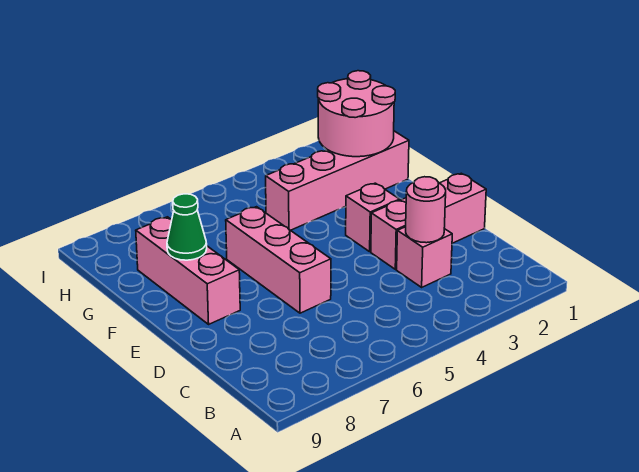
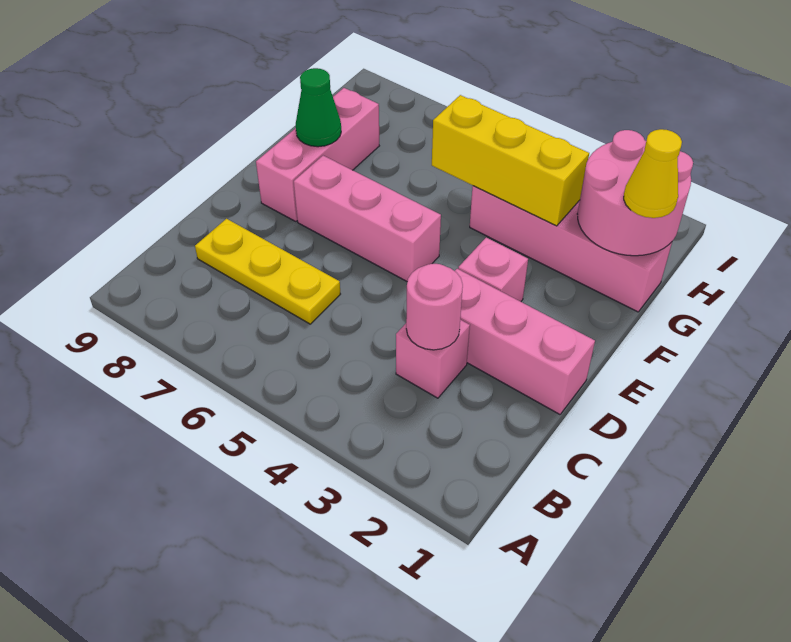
none -> yellow 1x3 plate [195,219,340,324]
pink 1x3 brick [226,207,331,313] -> pink 1x3 brick turned to [294,156,441,282]
none -> yellow 1x1 cone [624,129,682,218]
none -> yellow 1x3 brick [432,95,589,226]

